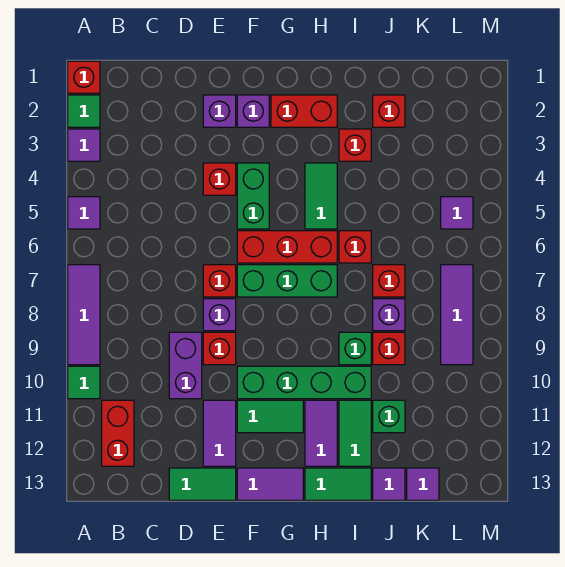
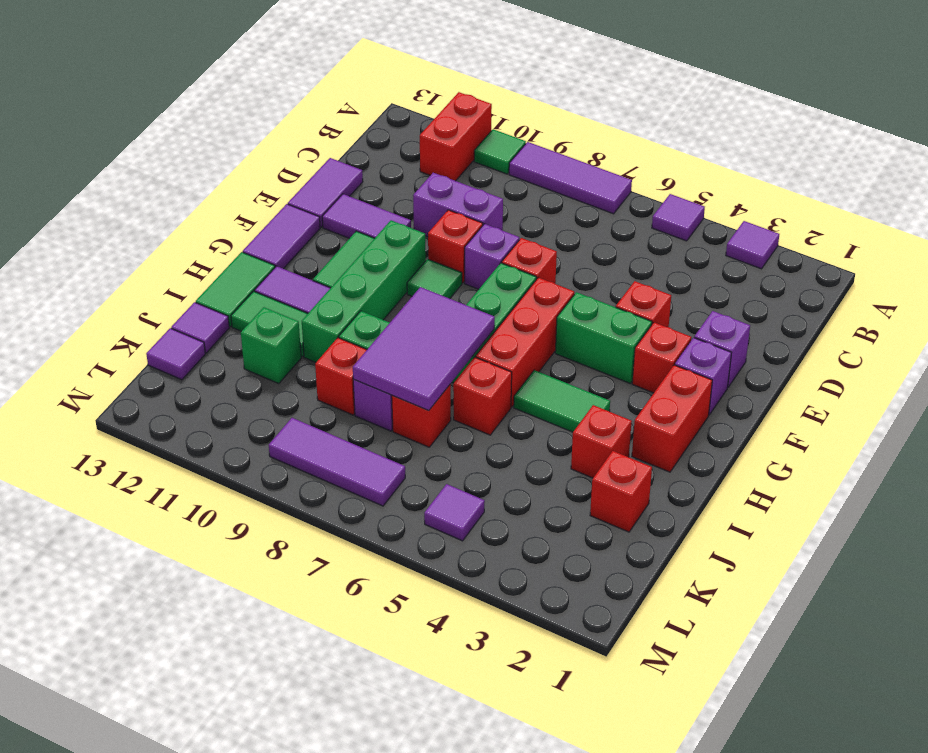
red 1x1 brick [68,61,100,93] -> red 1x1 brick moved to [632,322,691,393]
green 1x1 tile [68,95,100,127] -> green 1x1 tile moved to [407,259,462,299]
red 1x2 brick [102,400,134,466] -> red 1x2 brick turned to [420,92,492,181]
green 1x2 tile [169,468,236,500] -> purple 1x2 tile [288,158,363,227]
none -> purple 2x3 tile [353,287,495,410]

